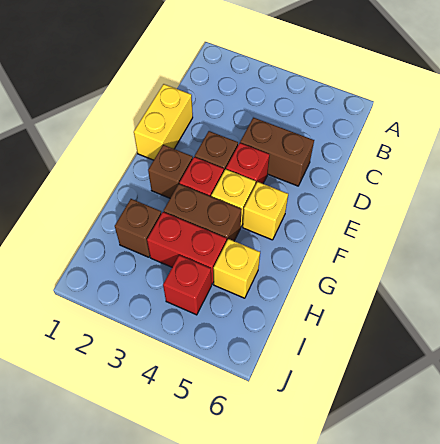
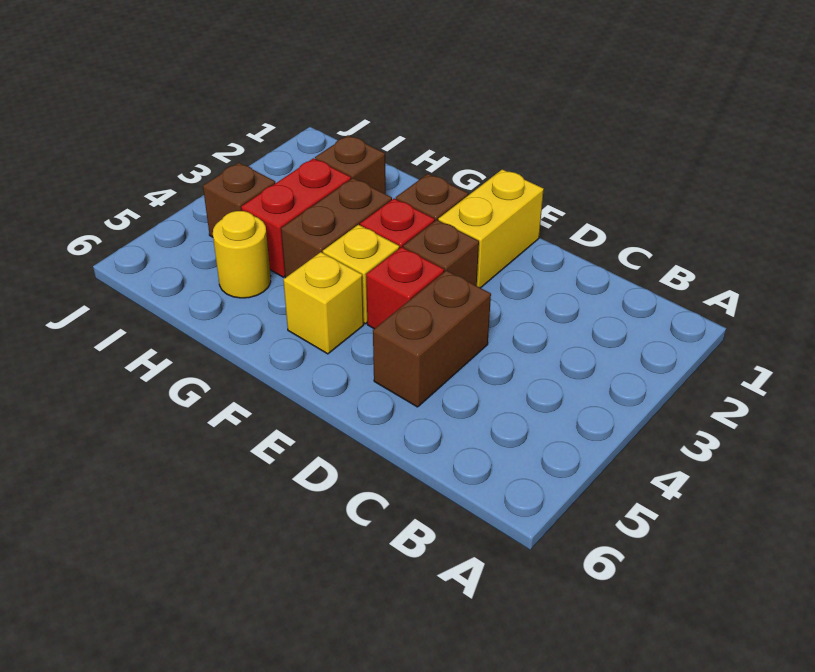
yellow 1x2 brick [134,84,193,160] -> yellow 1x2 brick turned to [438,169,544,288]
yellow 1x1 brick [213,239,260,298] -> yellow 1x1 round brick [213,211,271,298]
red 1x1 brick [163,255,211,315] -> brown 1x1 brick [203,163,275,237]

